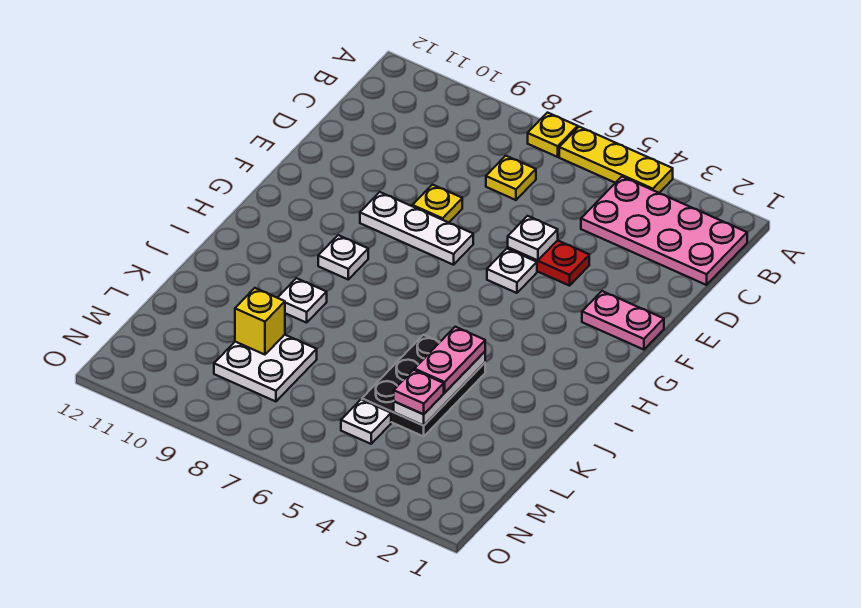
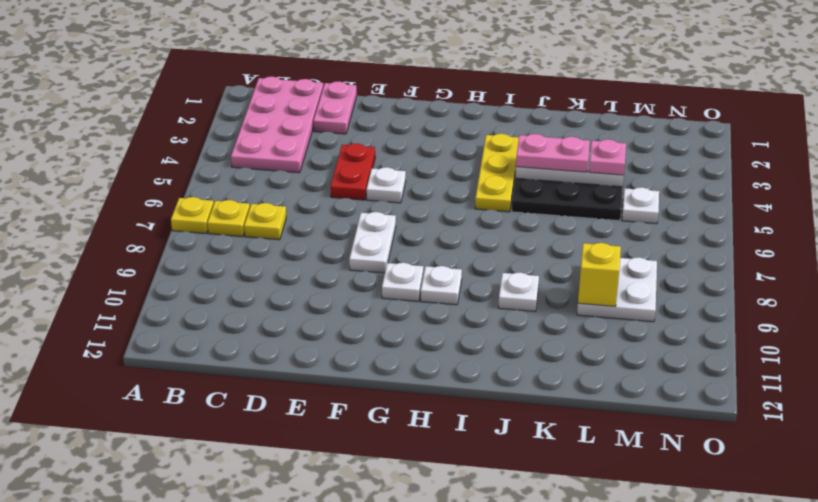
yellow 1x3 plate [559,127,673,193] -> yellow 1x3 plate moved to [475,134,519,212]
white 1x1 plate [508,216,558,261] -> white 1x1 plate moved to [382,263,423,301]
yellow 1x1 plate [412,185,462,223] -> yellow 1x1 plate moved to [207,200,250,237]
pink 1x2 plate [582,291,664,350] -> pink 1x2 plate moved to [313,81,357,134]
white 1x3 plate [360,192,473,265] -> white 1x2 plate [349,212,396,273]

